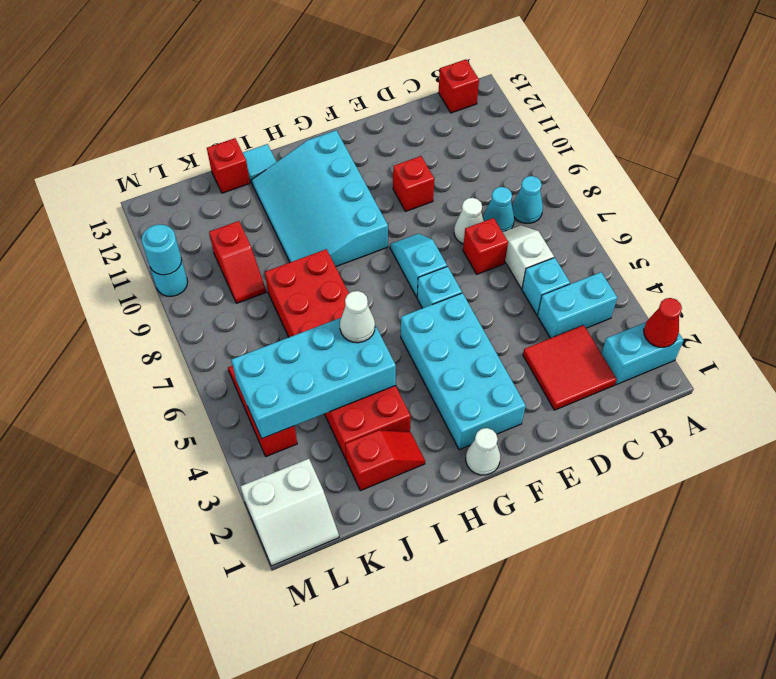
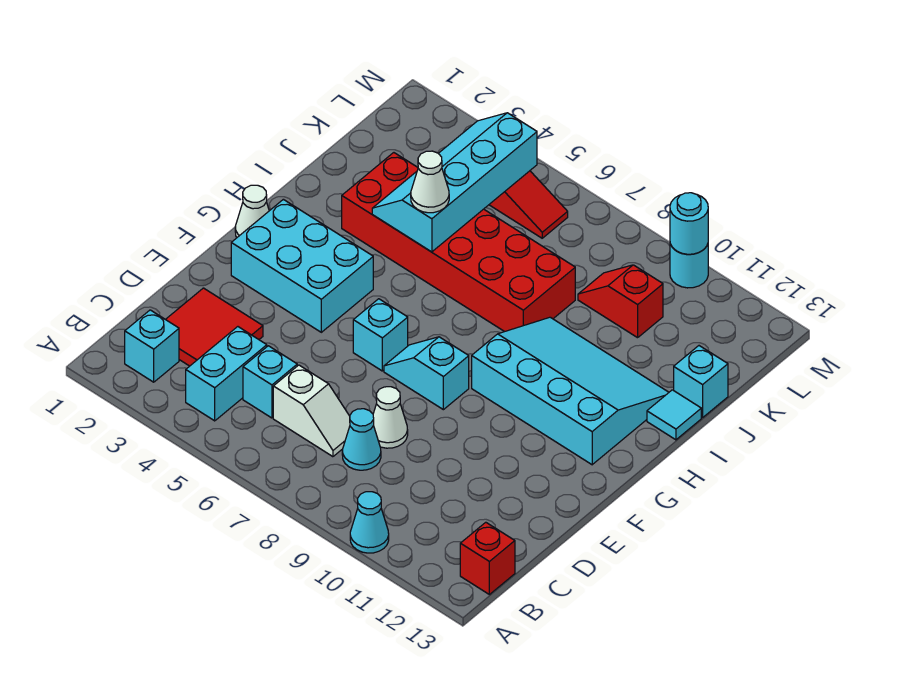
cyan 1x2 brick [601,322,684,385] -> cyan 1x1 brick [125,310,179,382]
red 1x1 cone [644,298,682,347] -> none
cyan 1x1 cone [512,176,543,223] -> cyan 1x1 cone moved to [350,492,389,553]
red 1x1 brick [463,218,508,274] -> none
red 1x1 brick [393,156,434,211] -> none
cyan 2x4 brick [401,293,526,450] -> cyan 2x3 brick [231,199,373,332]
cyan 1x2 slope [390,234,447,297] -> cyan 1x2 slope turned to [384,337,469,410]
red 1x2 slope [345,430,425,491] -> none
cyan 2x4 brick [232,318,396,439] -> cyan 2x4 slope [372,113,537,252]
red 1x1 brick [207,138,250,193] -> cyan 1x1 brick [674,346,728,418]
white 2x2 slope [241,459,339,566] -> none

